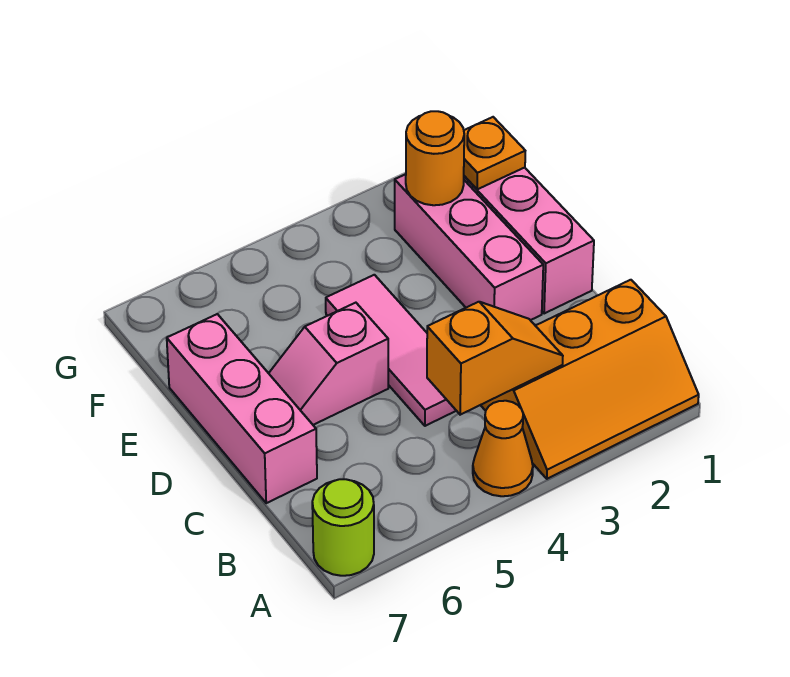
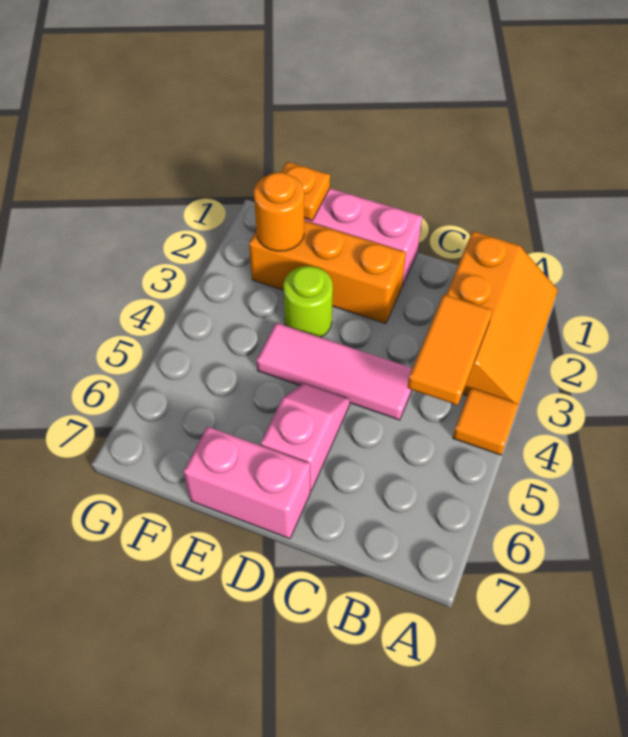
orange 1x1 cone [473,401,533,496] -> orange 1x1 tile [453,388,519,455]
lime 1x1 round brick [312,479,374,576] -> lime 1x1 round brick moved to [283,266,333,337]
orange 1x2 slope [427,302,563,415] -> orange 1x2 tile [407,294,492,405]
pink 1x3 brick [167,314,317,503] -> pink 1x2 brick [184,427,310,539]
pink 1x3 brick [395,174,543,320] -> orange 1x3 brick [249,221,406,324]
pink 1x2 slope [269,303,388,425] -> pink 1x2 slope turned to [260,383,350,491]

